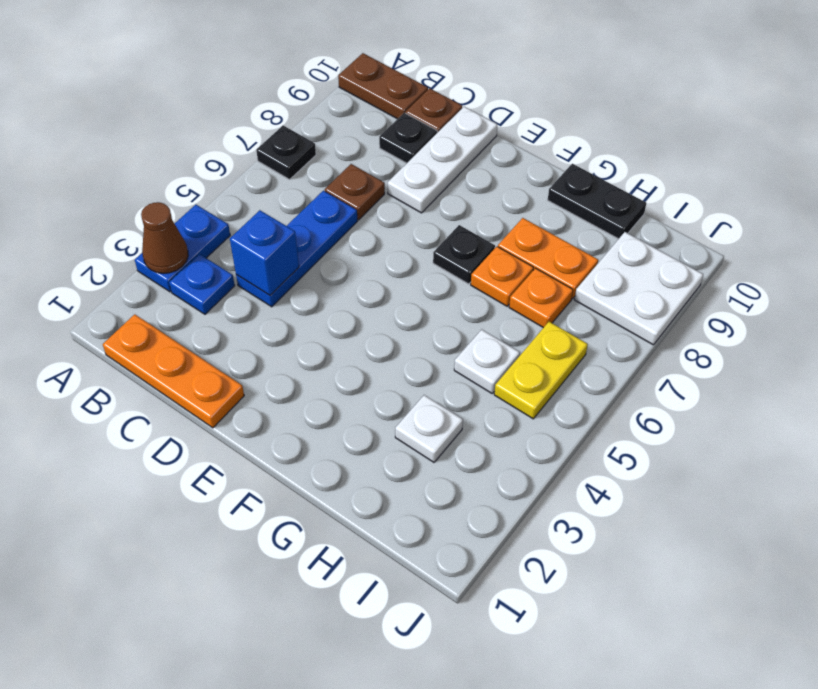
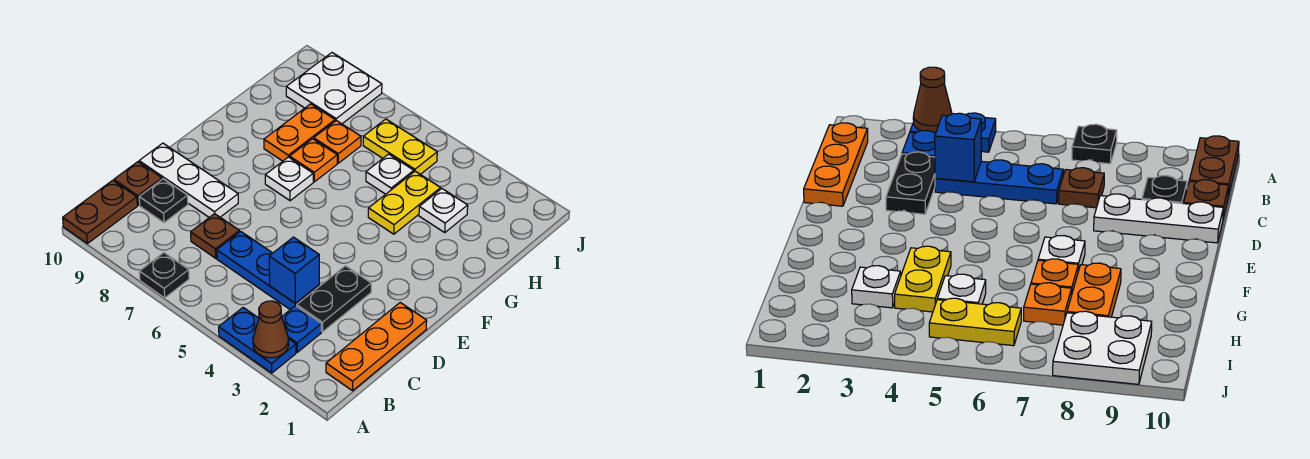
black 1x1 plate [433,225,495,284] -> white 1x1 plate [265,157,313,201]
none -> yellow 1x2 plate [368,171,441,234]
black 1x2 plate [548,164,646,239] -> black 1x2 plate moved to [297,266,371,332]

